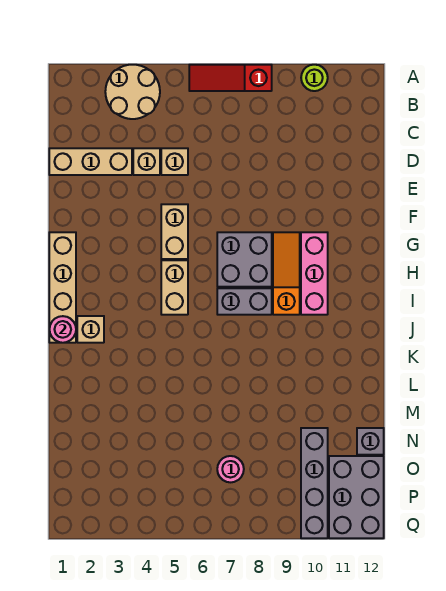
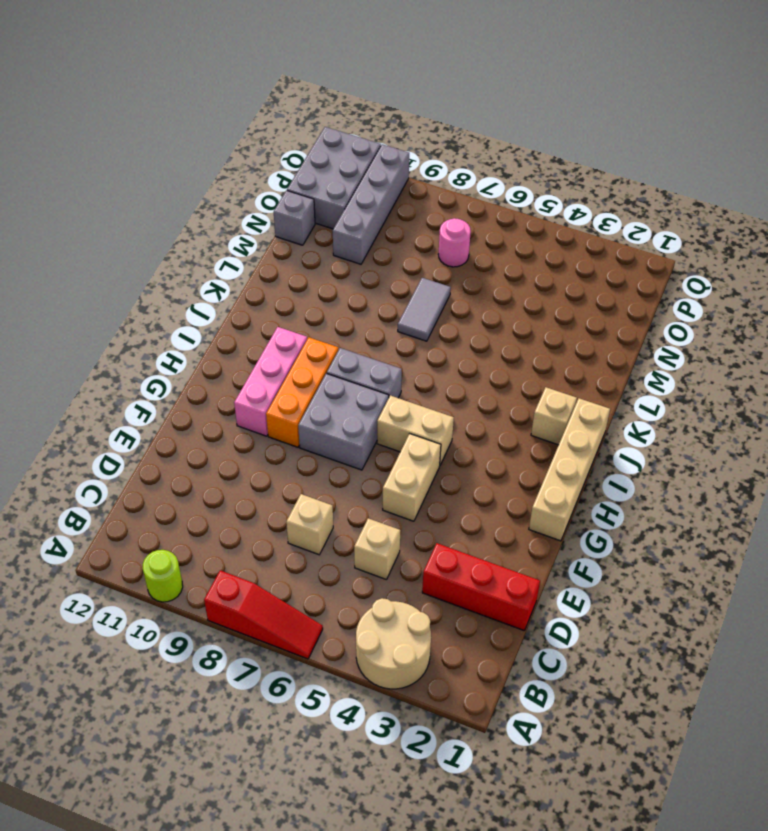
tan 1x3 brick [49,148,132,175] -> red 1x3 brick [422,543,540,630]
tan 1x1 brick [133,148,160,175] -> tan 1x1 brick moved to [286,494,333,555]
orange 1x3 slope [273,232,300,315] -> orange 1x3 brick [266,337,338,447]
tan 1x2 brick [161,260,188,315] -> tan 1x2 brick turned to [377,395,454,465]
pink 1x1 round brick [50,316,76,343] -> none
none -> grey 1x2 tile [398,278,451,341]

